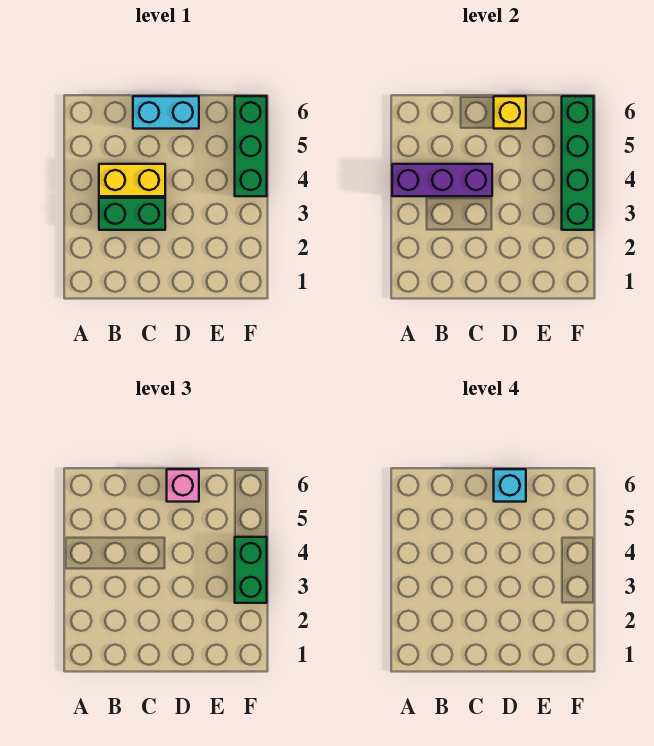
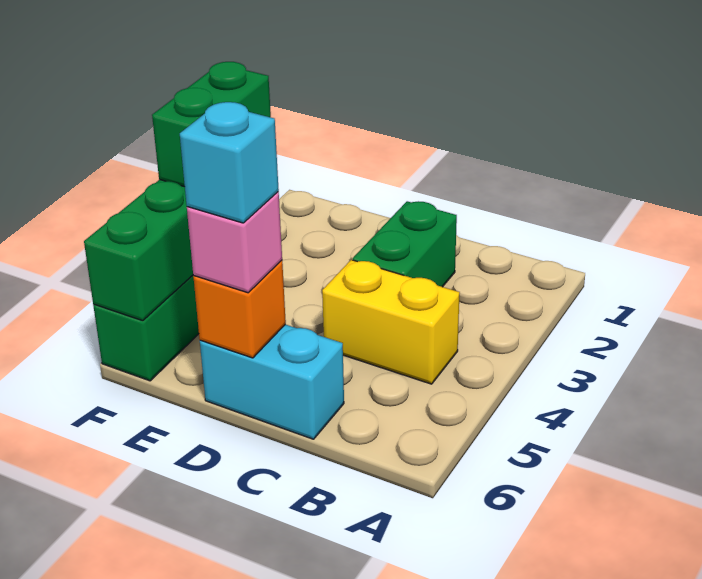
purple 1x3 brick [392,164,492,196] -> none
green 1x2 brick [99,198,165,230] -> green 1x2 brick turned to [353,201,457,287]
yellow 1x1 brick [494,96,526,129] -> orange 1x1 brick [193,260,286,358]

